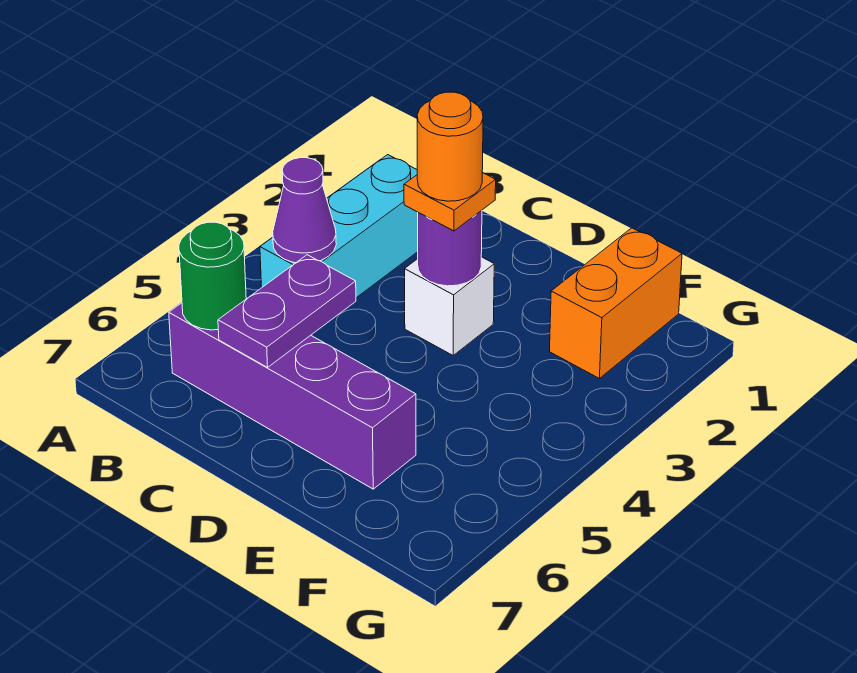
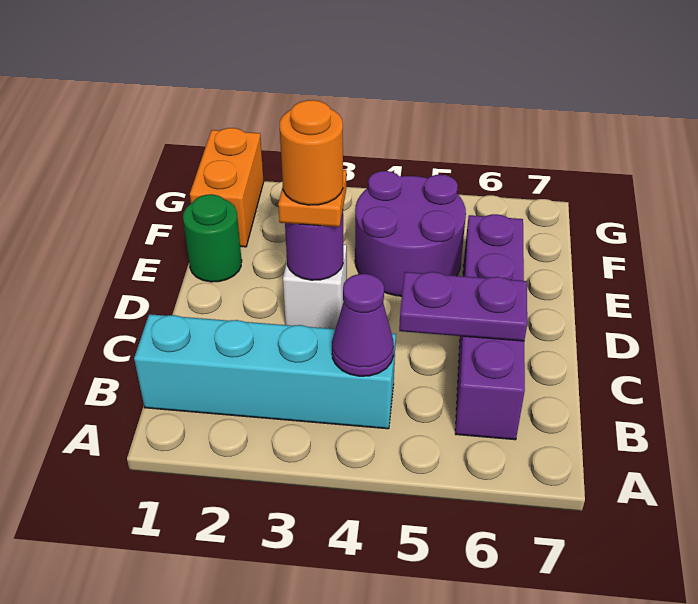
cyan 1x3 brick [260,155,418,298] -> cyan 1x4 brick [134,314,396,429]
green 1x1 round brick [179,222,246,330] -> green 1x1 round brick moved to [183,194,242,282]
none -> purple 2x2 round brick [355,171,466,296]
orange 1x2 brick [550,228,682,378] -> orange 1x2 brick turned to [190,128,264,247]

